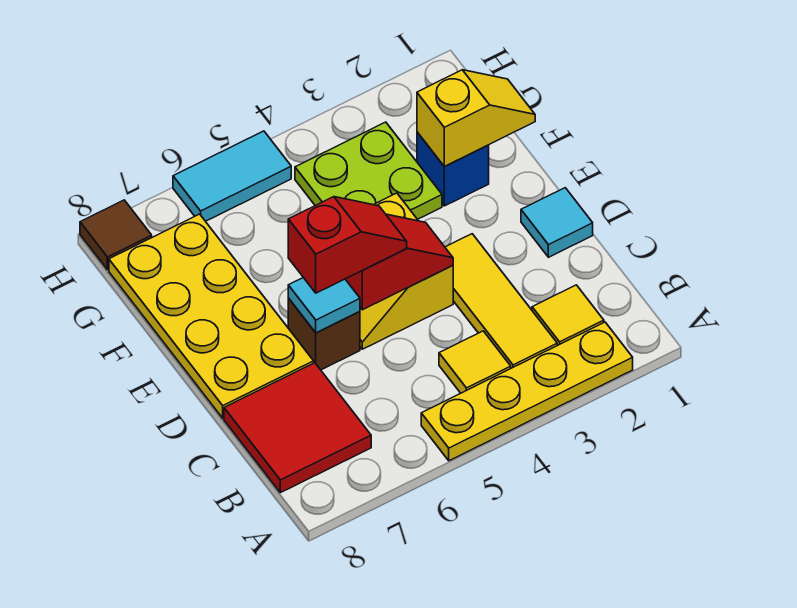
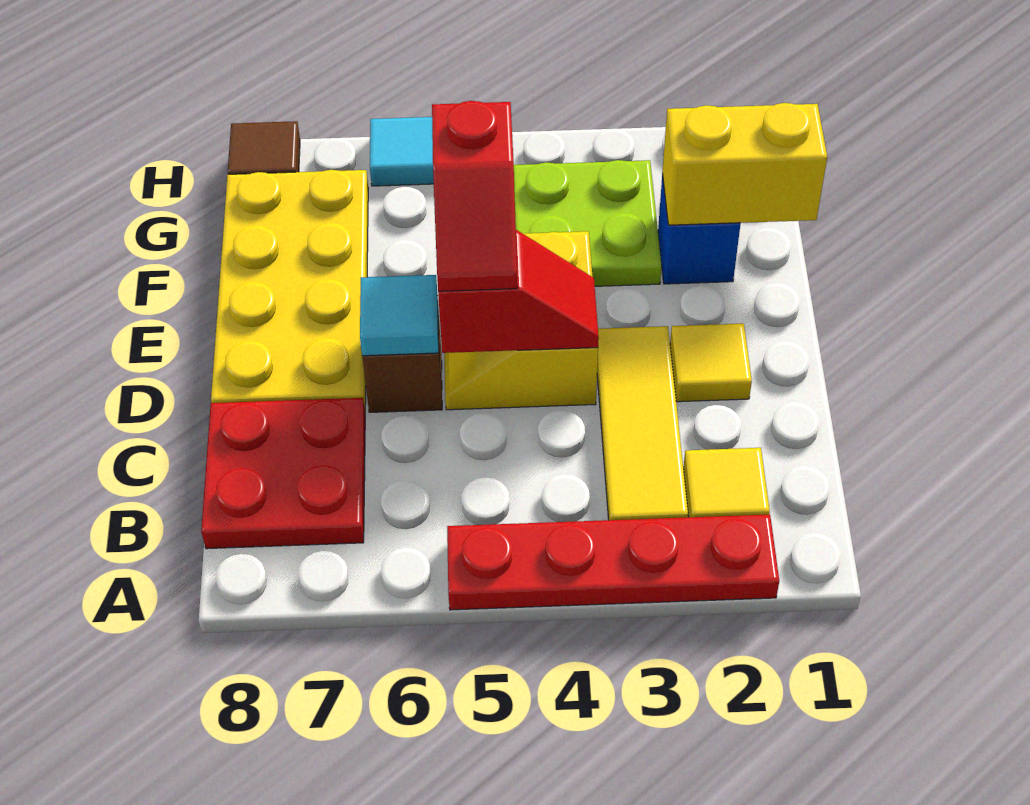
yellow 1x4 plate [421,322,633,461] -> red 1x4 plate [447,514,779,610]
yellow 1x1 tile [439,331,511,393] -> yellow 1x1 tile moved to [670,324,752,402]
red 2x2 tile [224,363,371,493] -> red 2x2 plate [201,398,365,549]
cyan 1x1 tile [521,188,593,257] -> none
red 1x2 slope [288,197,407,293] -> red 1x2 slope turned to [432,101,517,291]
yellow 1x2 slope [417,70,535,166] -> yellow 1x2 brick [662,103,827,225]

